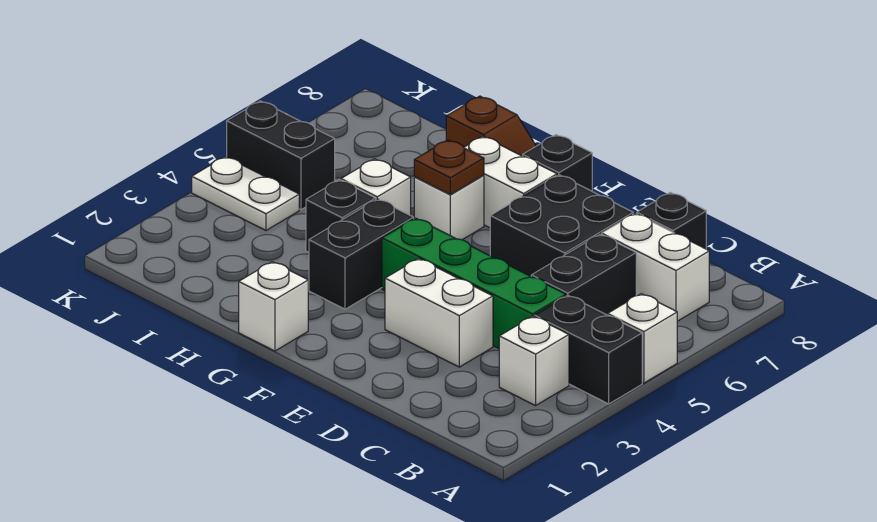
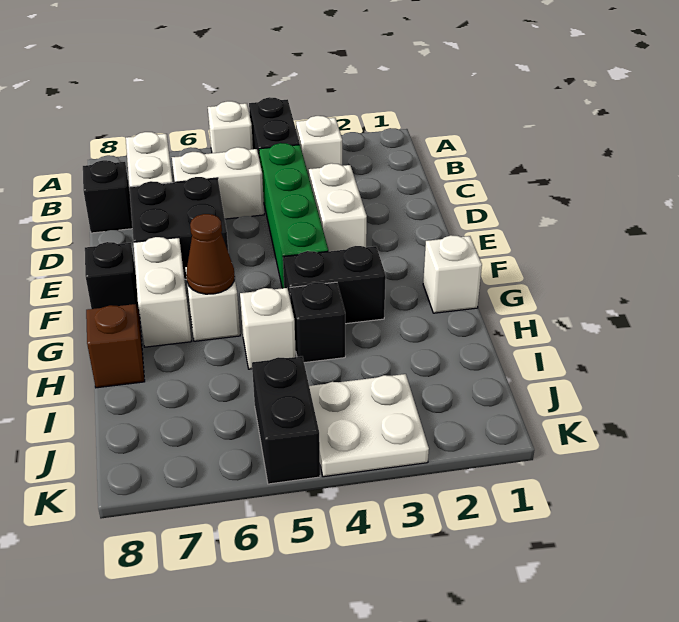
black 1x2 brick [531,234,636,315] -> white 1x2 brick [172,147,264,219]
brown 1x1 plate [414,140,484,195] -> brown 1x1 cone [186,214,235,294]
white 1x2 plate [192,157,299,230] -> white 2x2 plate [309,374,429,477]

